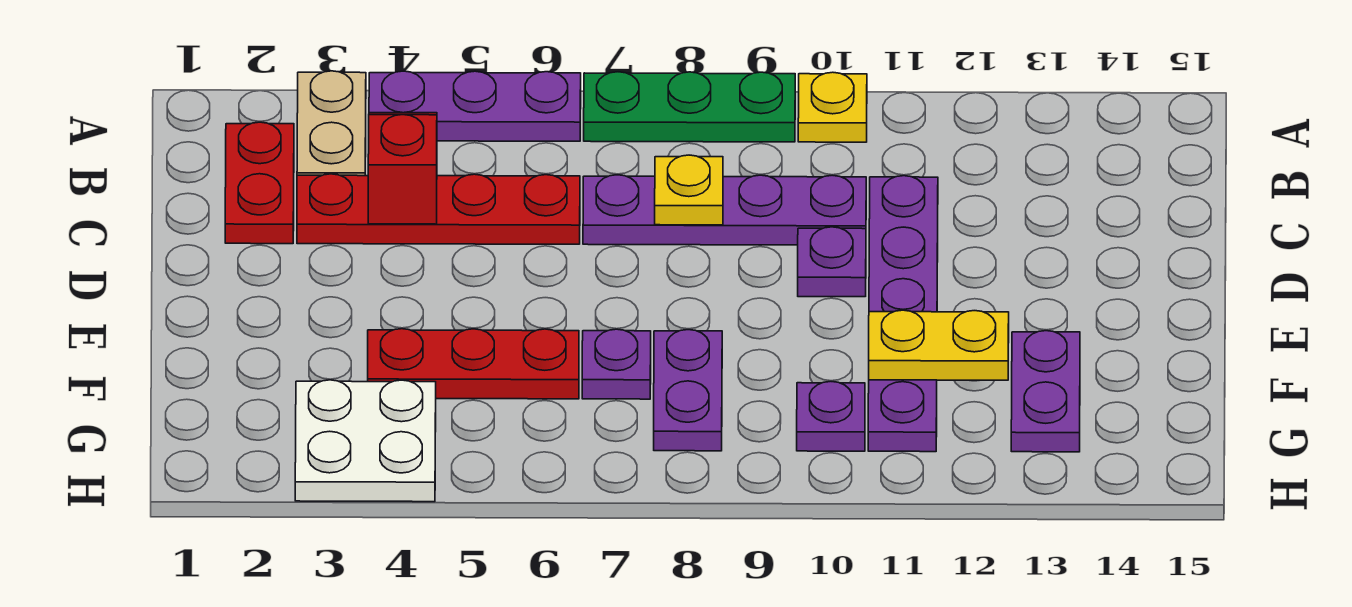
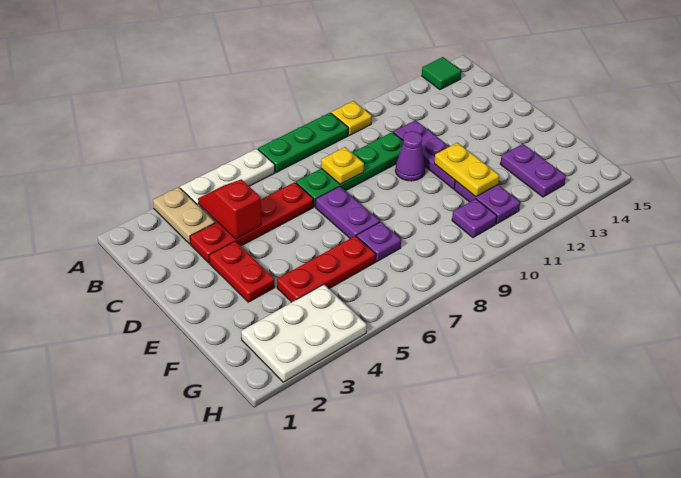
purple 1x3 plate [369,71,581,141] -> white 1x3 plate [180,149,275,210]
none -> green 1x1 tile [422,57,461,90]
red 1x2 plate [225,122,294,244] -> red 1x2 plate moved to [209,241,275,302]
purple 1x4 plate [583,175,866,245] -> green 1x4 plate [296,132,403,207]
purple 1x1 plate [798,227,866,297] -> purple 1x1 cone [395,131,425,181]
purple 1x2 plate [654,330,722,451] -> purple 1x2 plate moved to [316,186,380,238]
yellow 1x2 plate [869,310,1009,380] -> yellow 1x2 plate turned to [434,143,499,197]
white 2x2 plate [295,380,436,502] -> white 2x3 plate [241,284,367,382]

